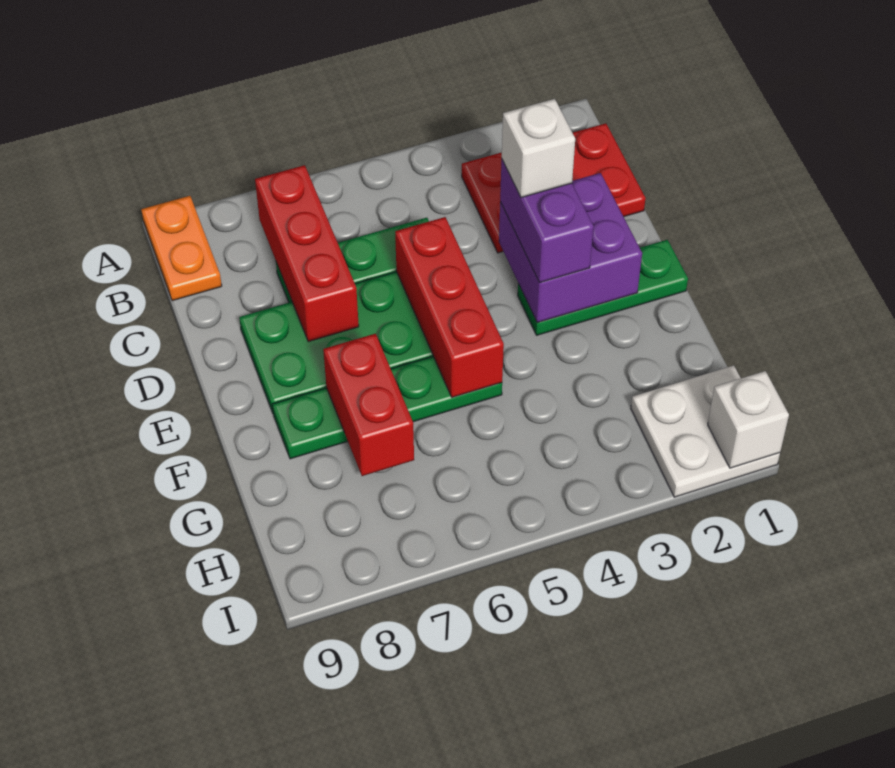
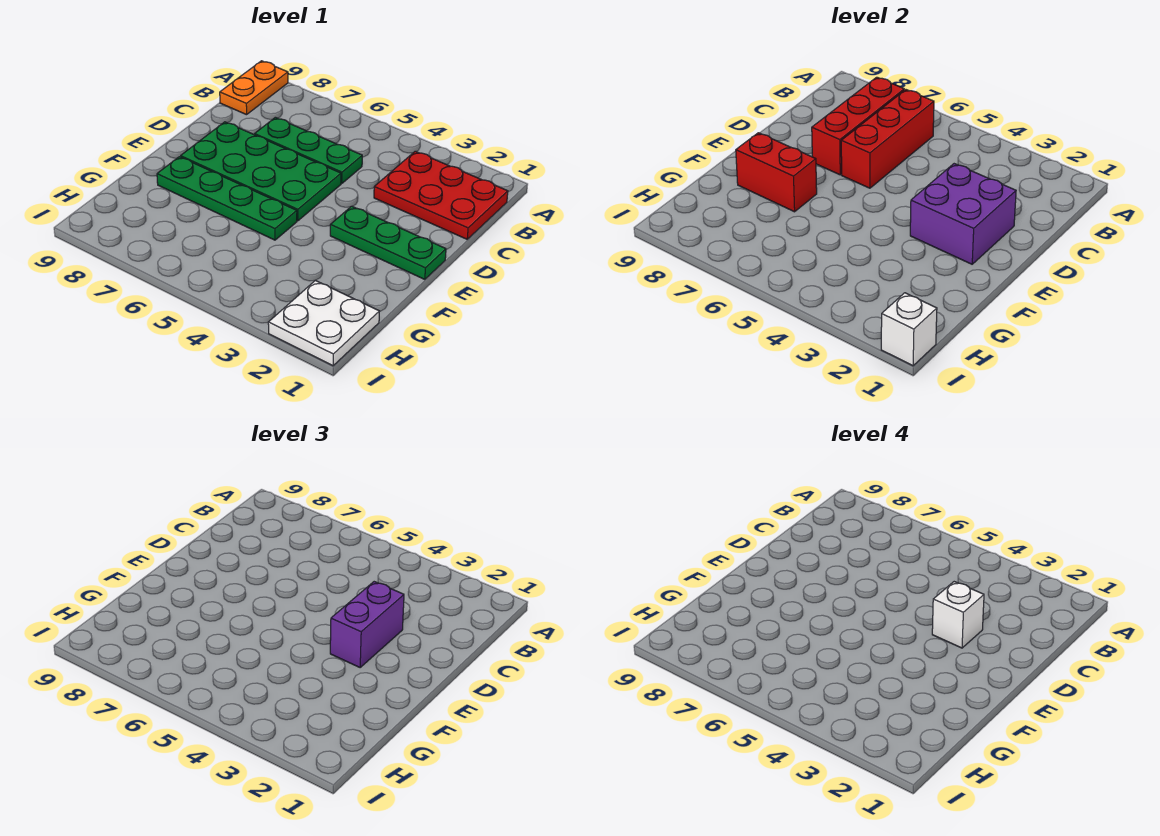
red 1x3 brick [395,217,504,397] -> red 1x3 brick moved to [841,90,934,188]
red 1x2 brick [323,334,414,476] -> red 1x2 brick turned to [736,133,817,212]

